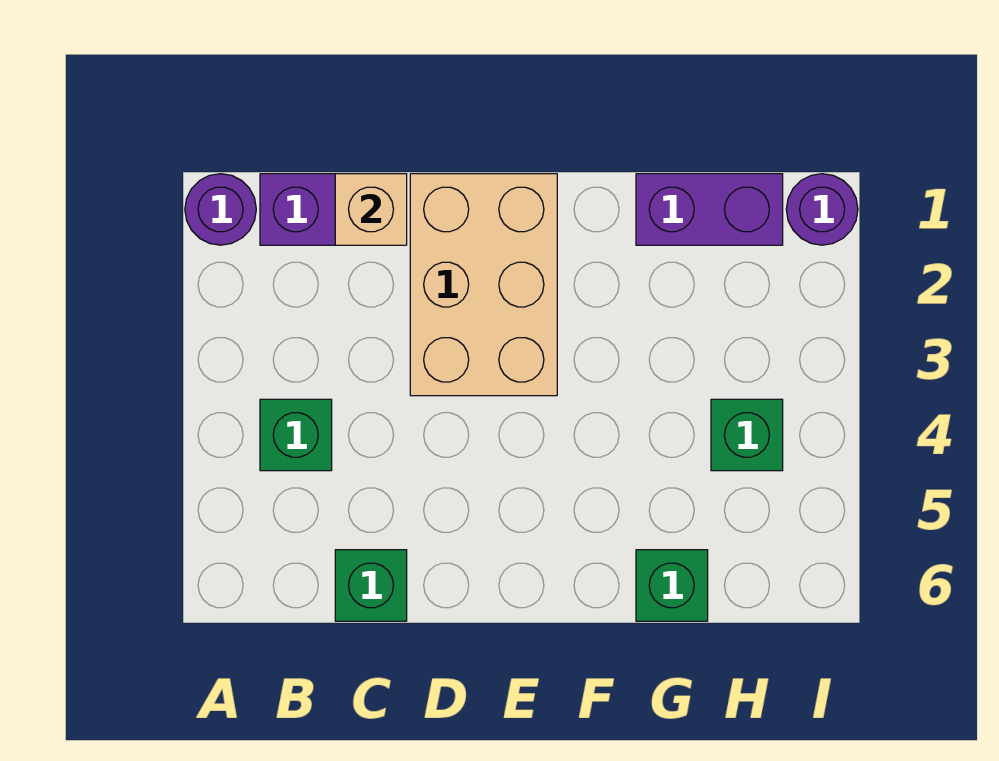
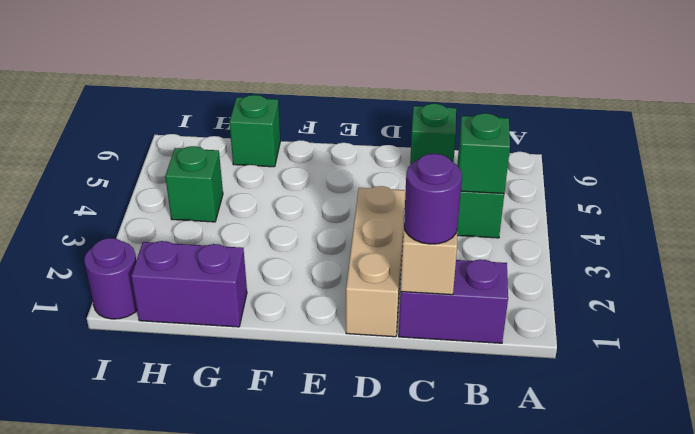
purple 1x1 round brick [185,174,256,245] -> purple 1x1 round brick moved to [404,154,462,244]
none -> green 1x1 brick [458,113,510,193]
tan 2x3 brick [410,174,557,396] -> tan 1x3 brick [346,186,405,337]

